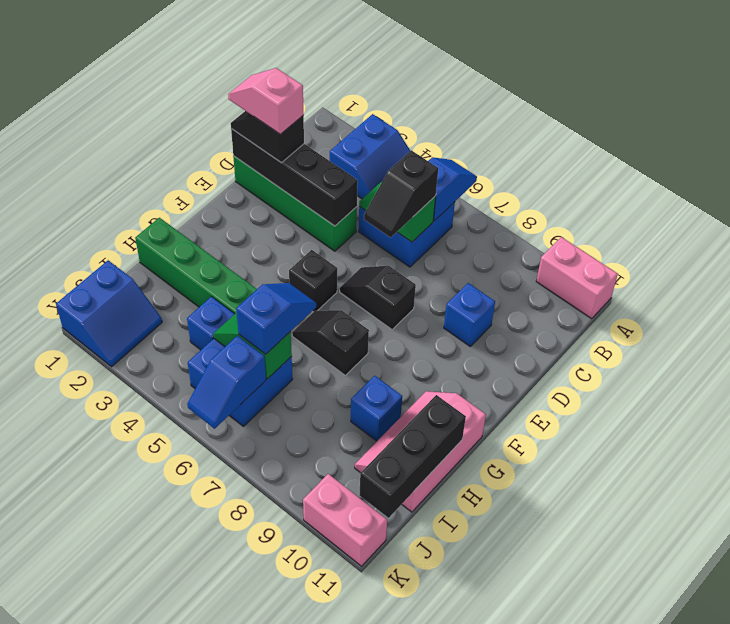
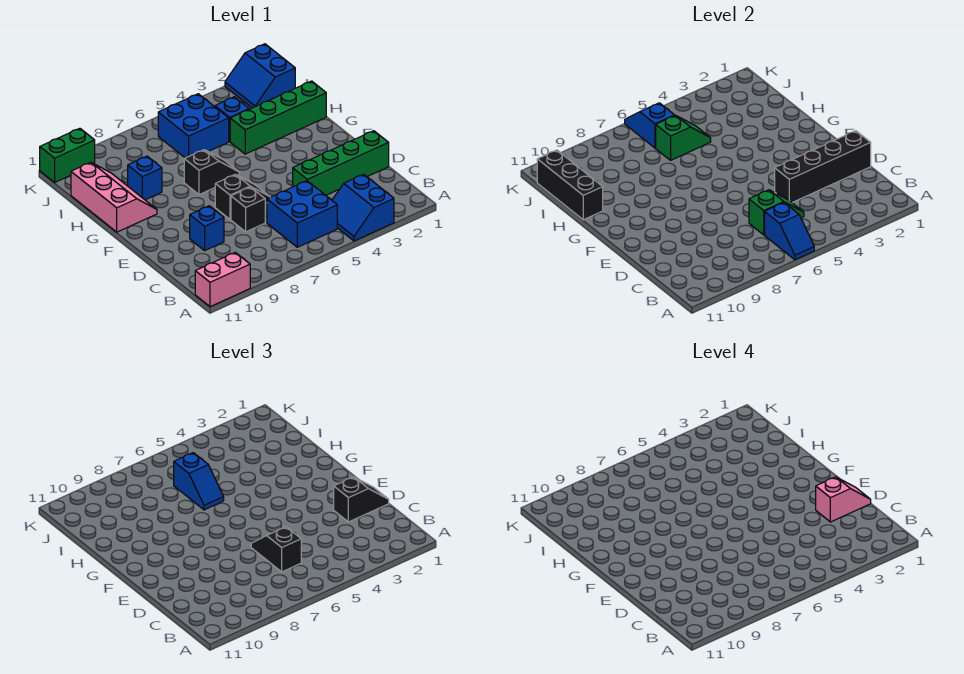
black 1x1 brick [289,250,337,312] -> black 1x1 brick moved to [231,187,265,232]
pink 1x2 brick [303,474,387,566] -> green 1x2 brick [40,128,95,182]

